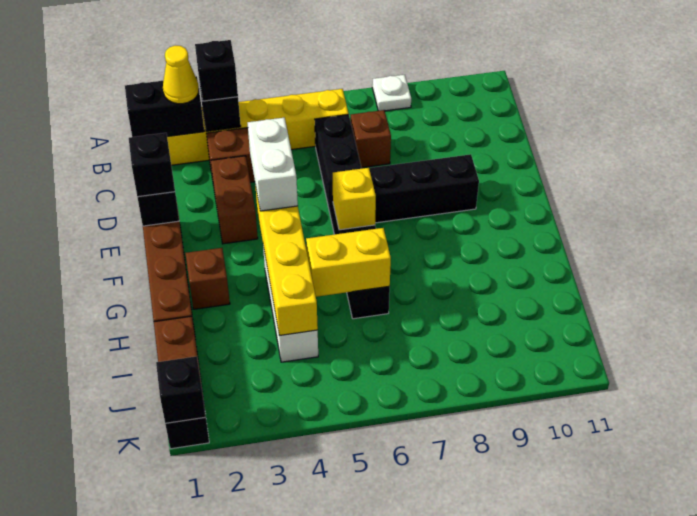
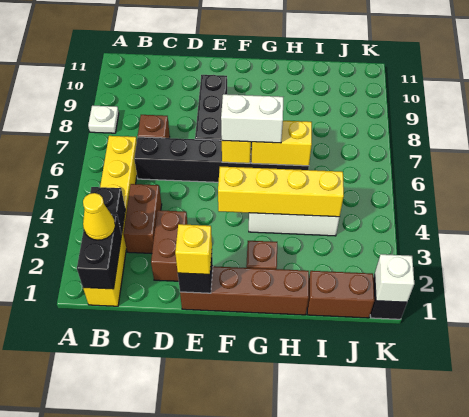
black 1x1 brick [195,40,238,101] -> none
brown 1x2 brick [211,156,258,244] -> brown 1x2 brick turned to [151,210,188,281]
black 1x1 brick [129,133,175,197] -> yellow 1x1 brick [175,224,212,274]
white 1x2 brick [248,118,298,211] -> white 1x2 brick moved to [221,94,283,143]
yellow 1x2 brick [306,228,391,297] -> yellow 1x2 brick turned to [251,121,312,166]
black 1x1 brick [156,356,205,424] -> white 1x1 brick [375,254,414,302]

